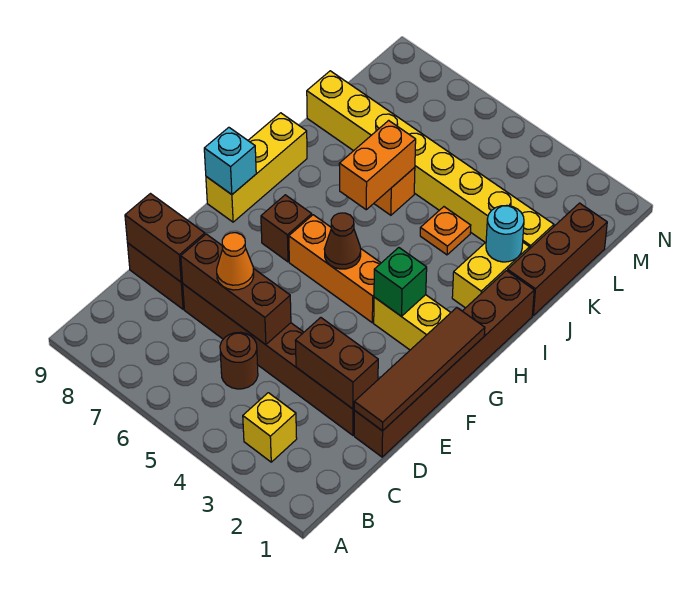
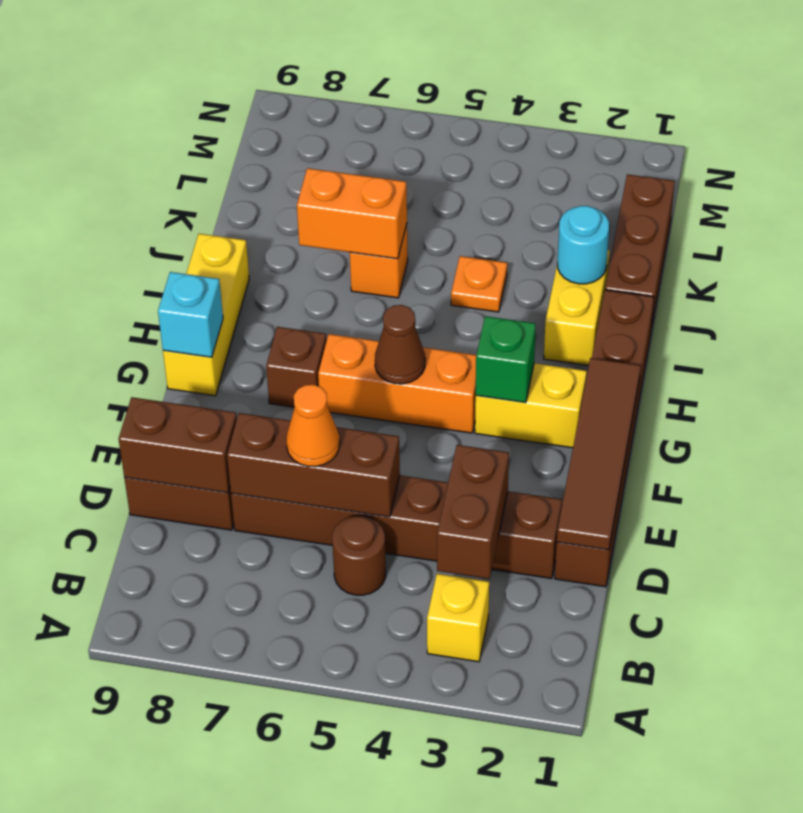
brown 1x2 brick [295,318,378,409] -> brown 1x2 brick turned to [437,445,509,579]
orange 1x2 brick [339,120,416,210] -> orange 1x2 brick turned to [297,168,407,259]
yellow 1x8 brick [307,71,554,249] -> none

